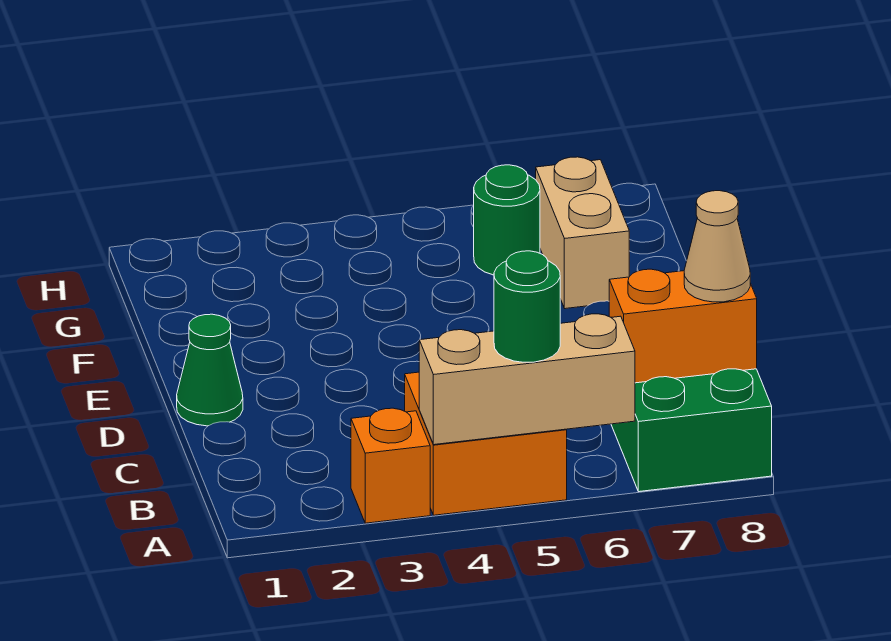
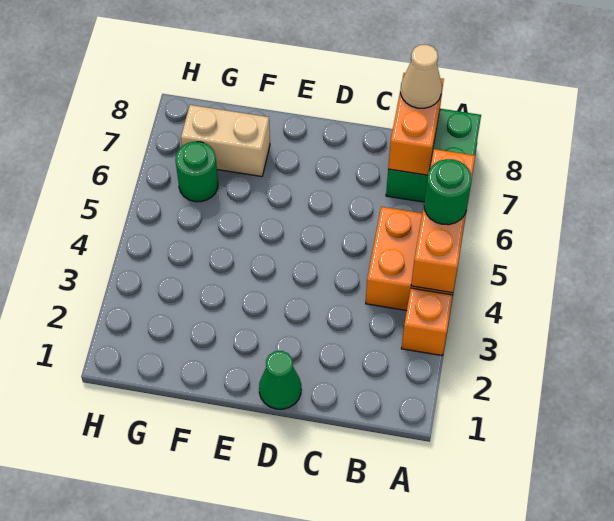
tan 1x3 brick [419,314,635,445] -> orange 1x3 brick [411,149,475,293]

